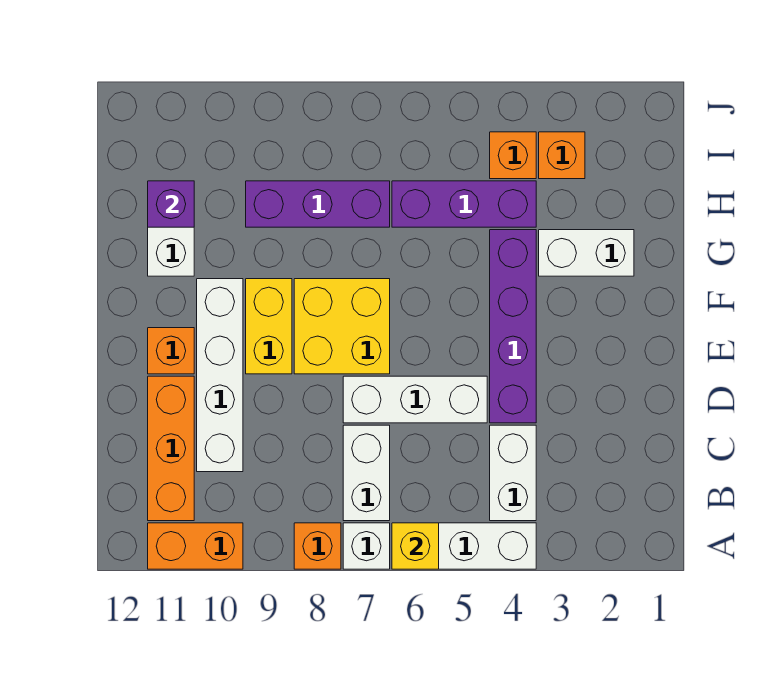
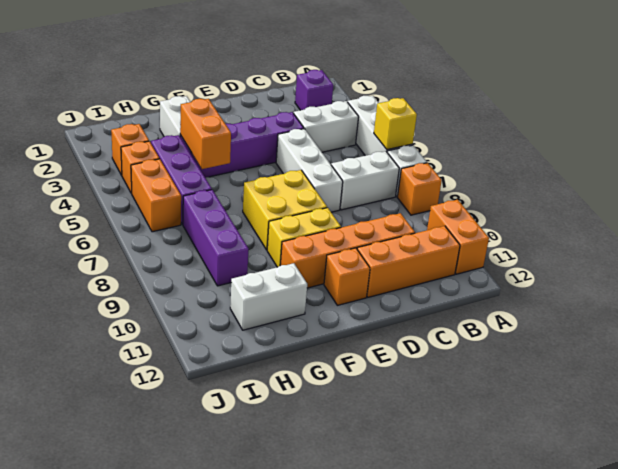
white 1x4 brick [197,279,243,472] -> orange 1x4 brick [280,213,415,288]
none -> orange 1x2 brick [180,99,231,169]
purple 1x1 brick [148,181,194,227] -> purple 1x1 brick moved to [295,70,333,110]
none -> orange 1x2 brick [131,159,181,232]

